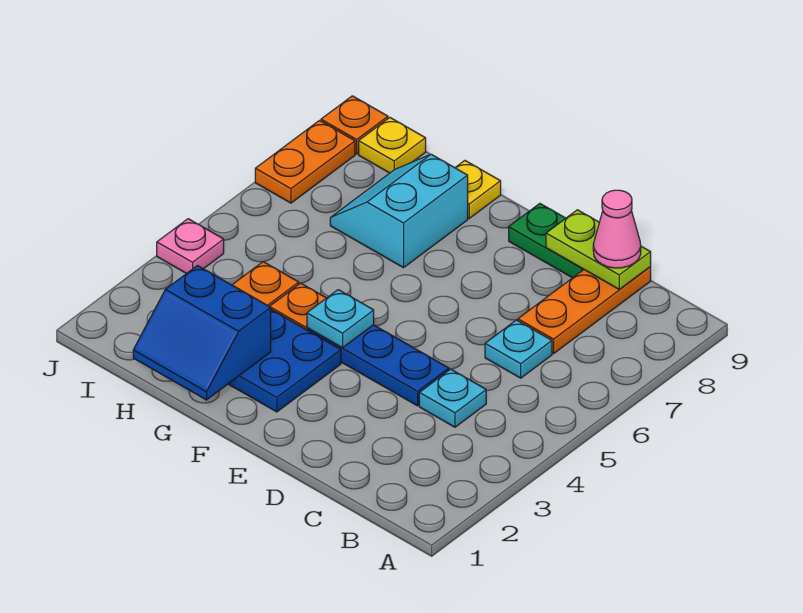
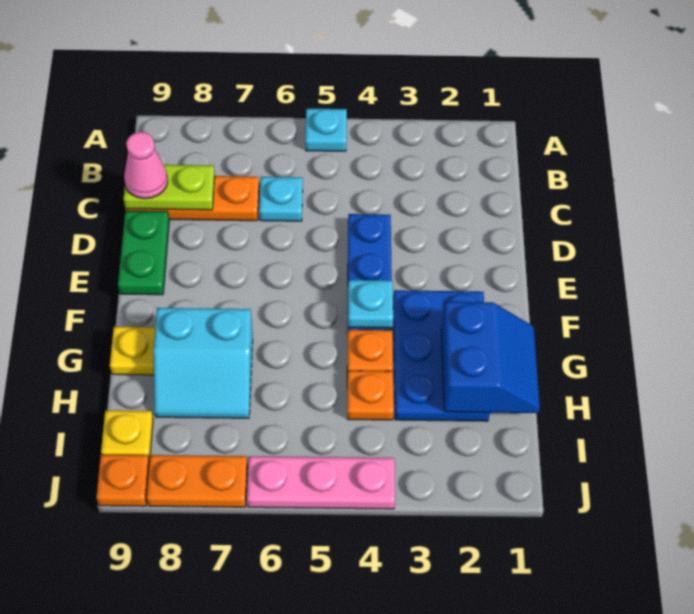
cyan 1x1 plate [419,369,486,427] -> cyan 1x1 plate moved to [305,108,347,151]
lime 1x2 plate [546,210,651,290] -> lime 1x2 plate turned to [124,165,215,210]
pink 1x1 plate [157,219,224,274] -> pink 1x3 plate [247,456,395,509]

